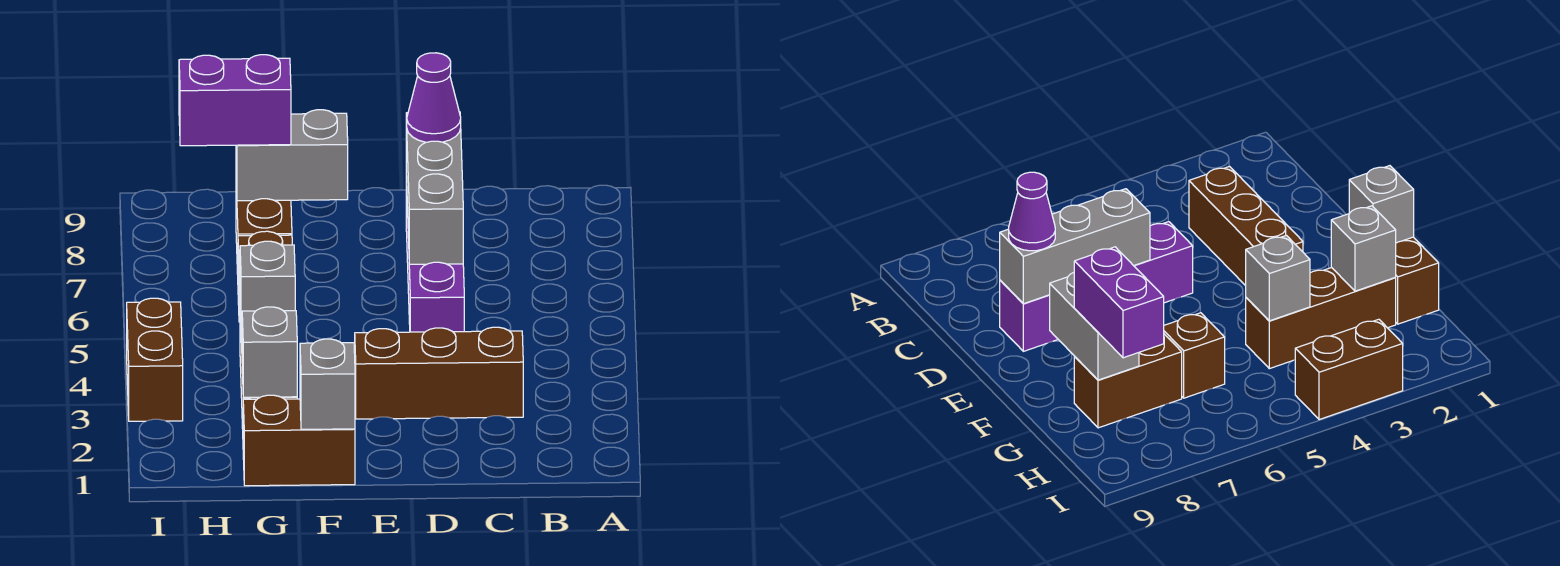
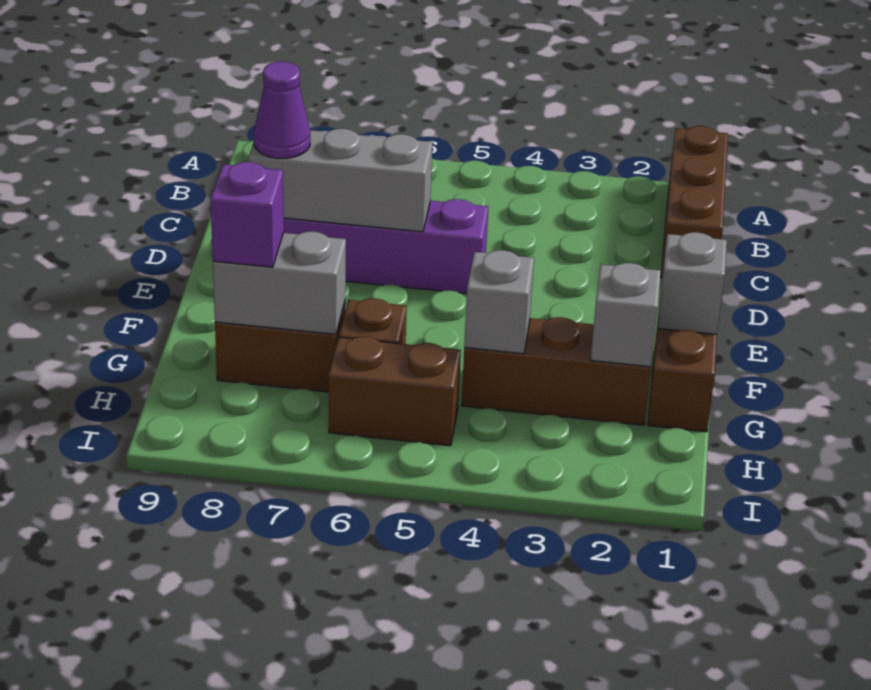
brown 1x3 brick [355,327,523,419] -> brown 1x3 brick moved to [661,126,728,278]
grey 1x2 brick [236,110,348,201] -> grey 1x2 brick turned to [213,232,346,334]
purple 1x2 brick [179,55,291,146] -> purple 1x1 brick [211,162,284,267]
brown 1x2 brick [127,298,183,421] -> brown 1x2 brick moved to [329,337,461,446]

